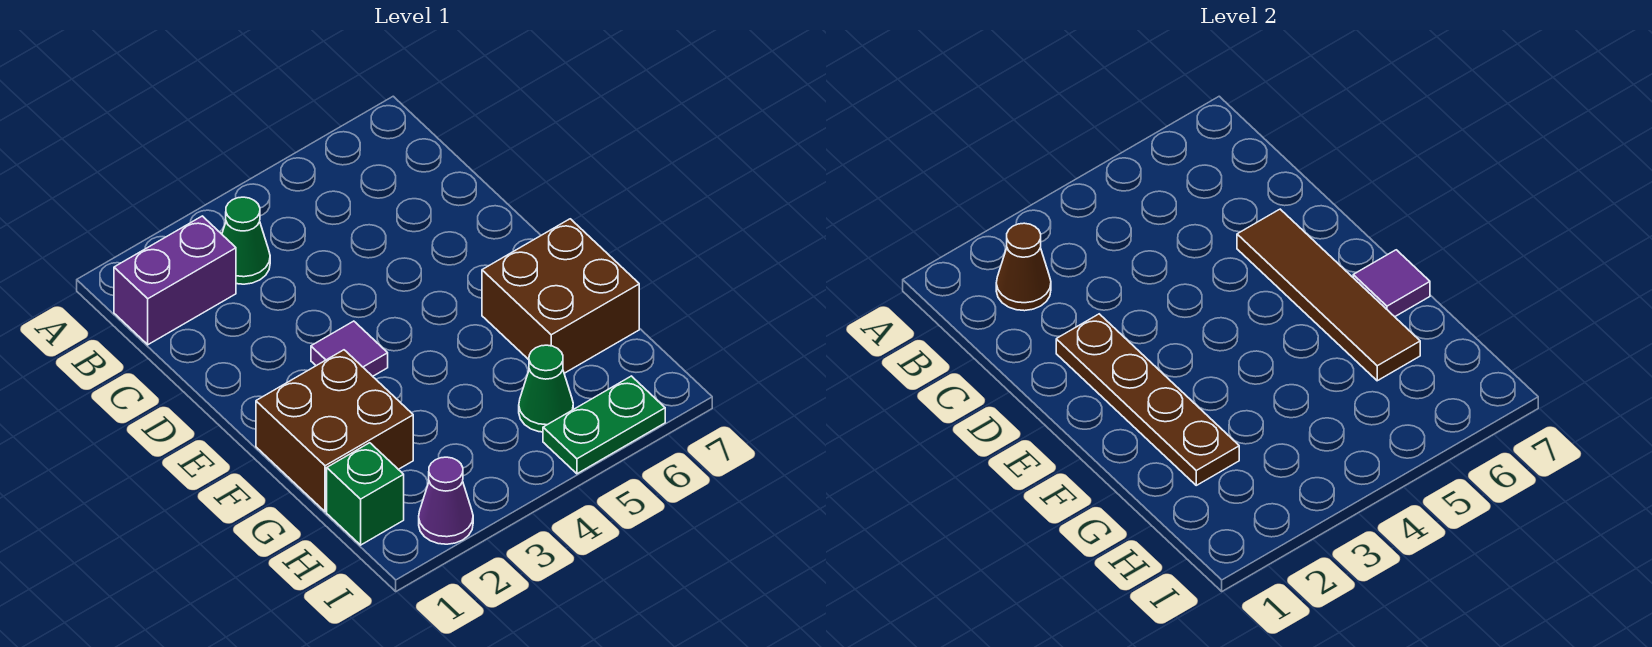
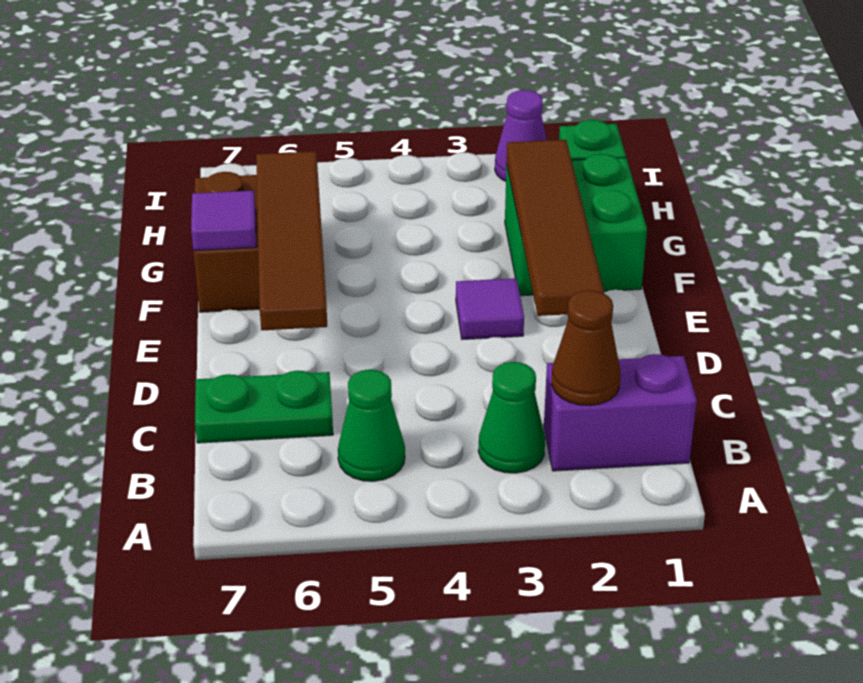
brown 1x4 plate [1056,314,1239,485] -> brown 1x4 tile [507,140,604,316]
brown 2x2 brick [256,350,413,512] -> green 2x2 brick [505,154,647,296]
green 1x1 cone [519,345,573,432] -> green 1x1 cone moved to [338,370,405,481]
green 1x2 plate [543,376,665,474] -> green 1x2 plate moved to [195,371,333,443]

